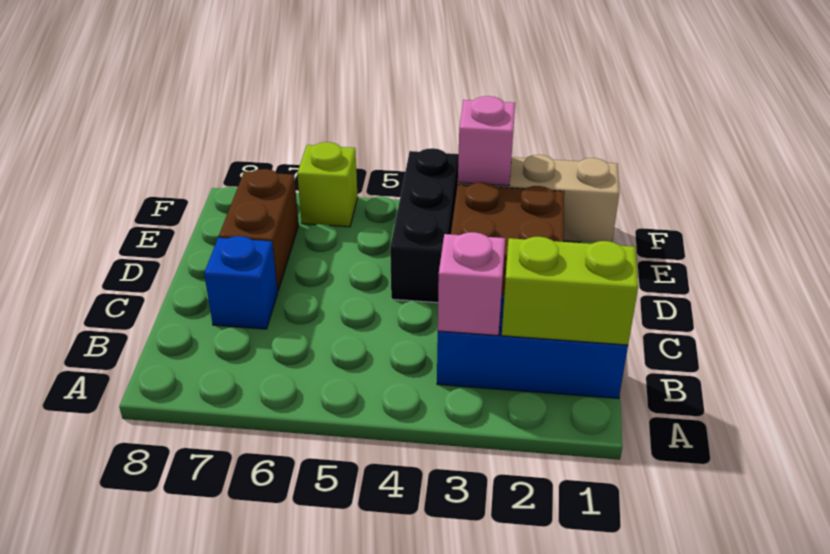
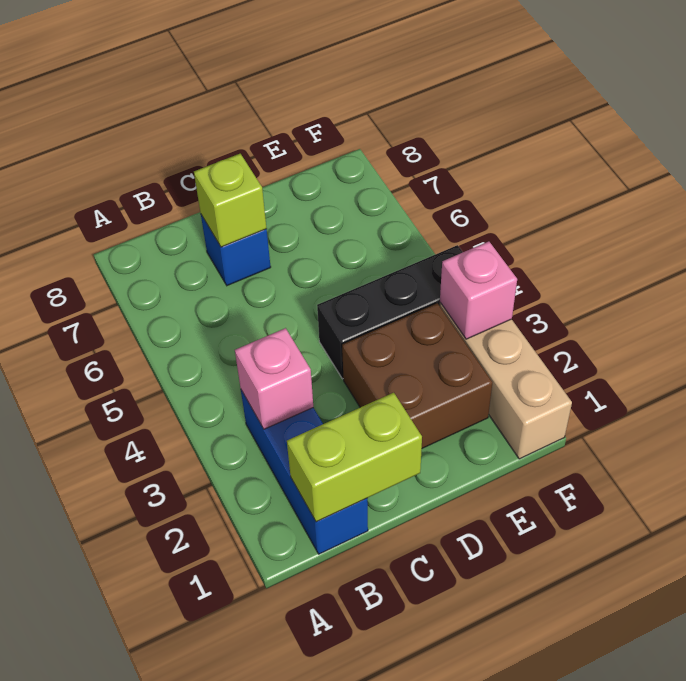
lime 1x2 brick [502,237,638,345] -> lime 1x2 brick turned to [287,393,422,522]
brown 1x2 brick [219,169,299,290] -> none
lime 1x1 brick [297,142,358,227] -> lime 1x1 brick moved to [194,154,267,247]

